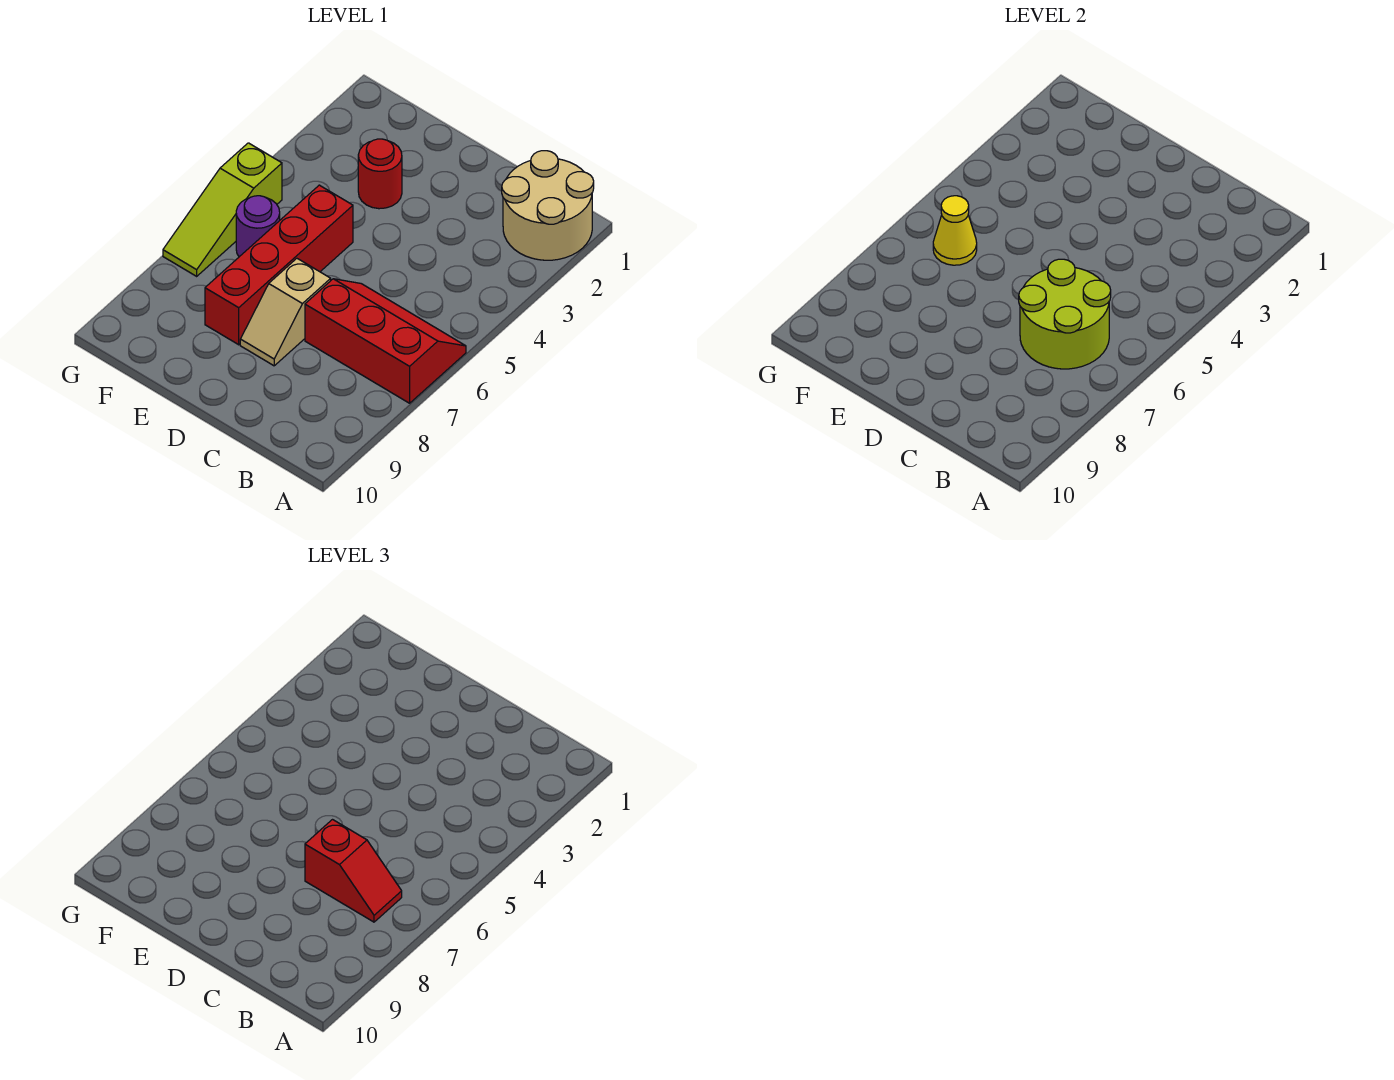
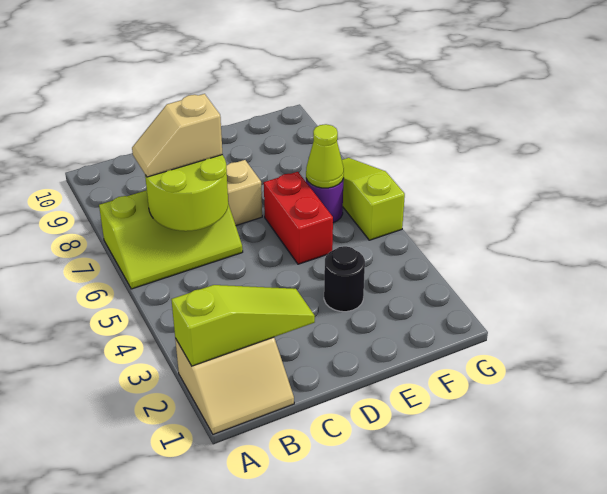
tan 2x2 round brick [502,151,594,260] -> tan 2x2 slope [175,337,294,434]
none -> lime 1x3 slope [171,285,315,366]
red 2x3 slope [305,279,466,403] -> lime 2x3 slope [99,190,243,289]
red 1x2 slope [305,820,402,922] -> tan 1x2 slope [132,94,223,177]
red 1x1 round brick [358,139,402,209] -> black 1x1 round brick [324,246,365,312]
red 1x4 brick [205,185,353,345] -> red 1x2 brick [264,172,333,264]
yellow 1x1 cone [933,196,977,265] -> lime 1x1 cone [306,124,344,188]

